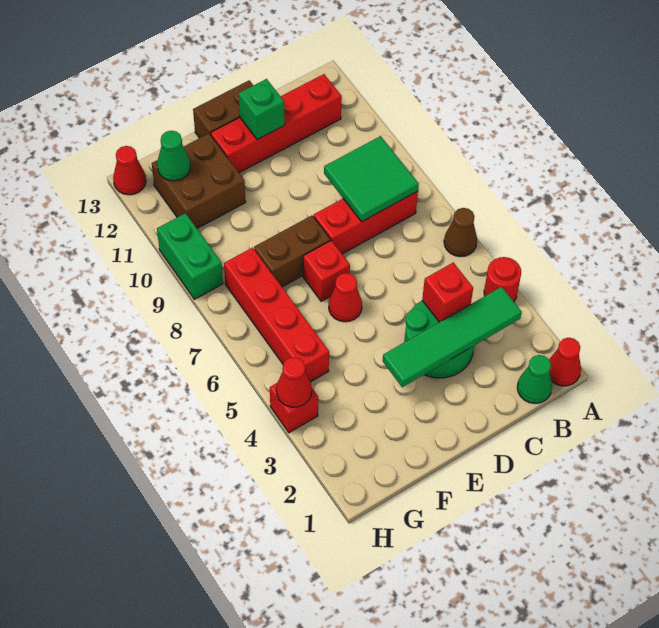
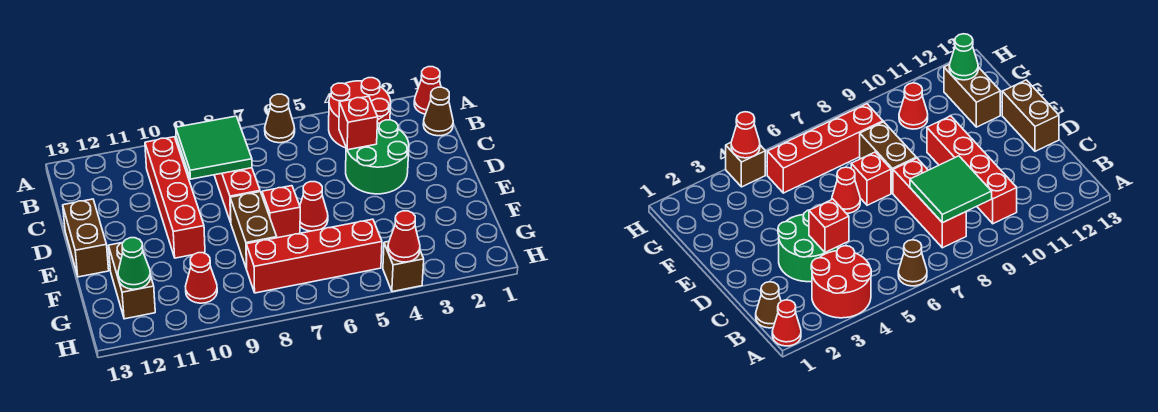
red 1x1 round brick [484,257,521,301] -> red 2x2 round brick [329,78,391,148]
green 1x1 cone [517,355,552,403] -> brown 1x1 cone [423,87,453,136]
green 1x4 tile [383,287,522,387] -> none
red 1x4 brick [211,74,342,173] -> red 1x4 brick moved to [145,137,205,258]
green 1x1 brick [239,79,285,140] -> none
brown 2x2 brick [152,134,246,228] -> brown 1x2 brick [109,243,155,319]
red 1x1 brick [270,383,318,433] -> brown 1x1 brick [383,241,424,292]
green 1x2 brick [157,213,223,299] -> none
red 1x1 cone [113,146,146,195] -> red 1x1 cone moved to [186,253,217,303]

